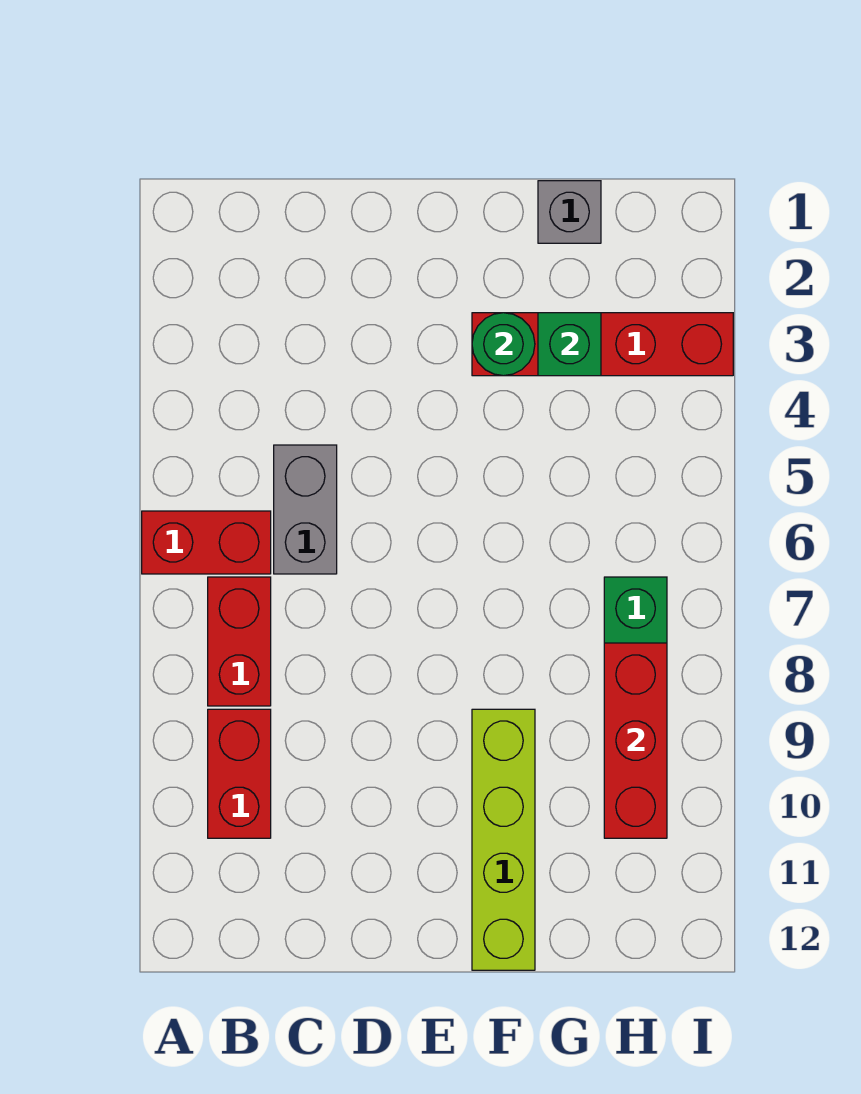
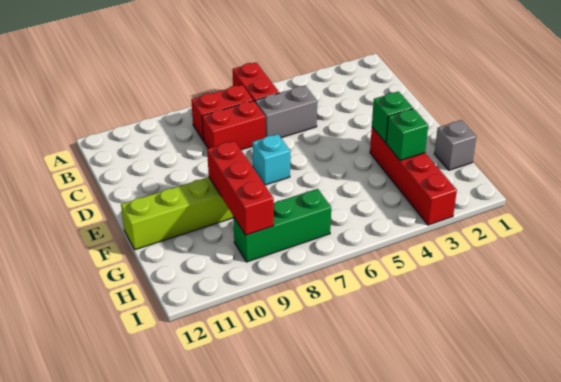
red 1x2 brick [208,709,271,838] -> red 1x2 brick moved to [202,101,266,150]
none -> cyan 1x1 brick [252,134,290,185]
green 1x1 round brick [472,313,535,376] -> green 1x1 brick [372,91,413,143]
red 1x3 brick [604,643,667,838] -> red 1x3 brick turned to [207,141,274,235]

